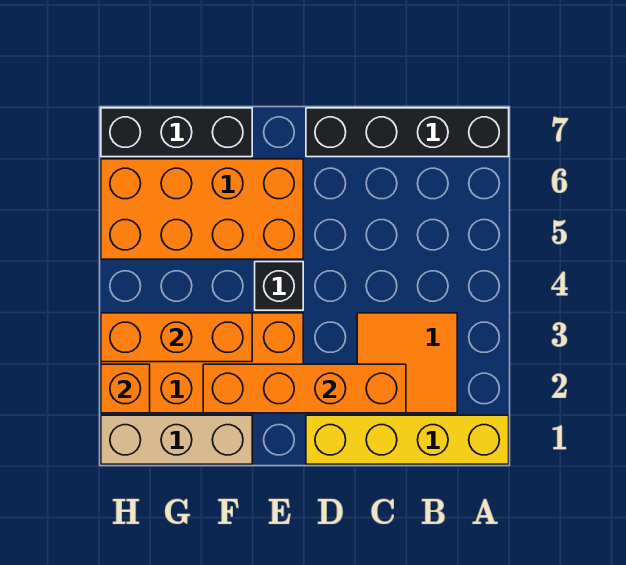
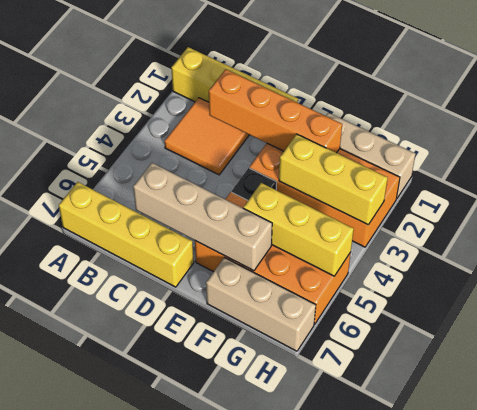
black 1x4 brick [306,108,509,157] -> yellow 1x4 brick [59,182,194,287]
none -> tan 1x4 brick [133,163,272,271]
orange 1x3 brick [101,313,252,362] -> yellow 1x3 brick [279,134,388,225]
none -> yellow 1x3 brick [243,183,354,276]
black 1x3 brick [101,108,252,157] -> tan 1x3 brick [206,258,316,351]
orange 1x1 brick [101,364,150,413] -> none

